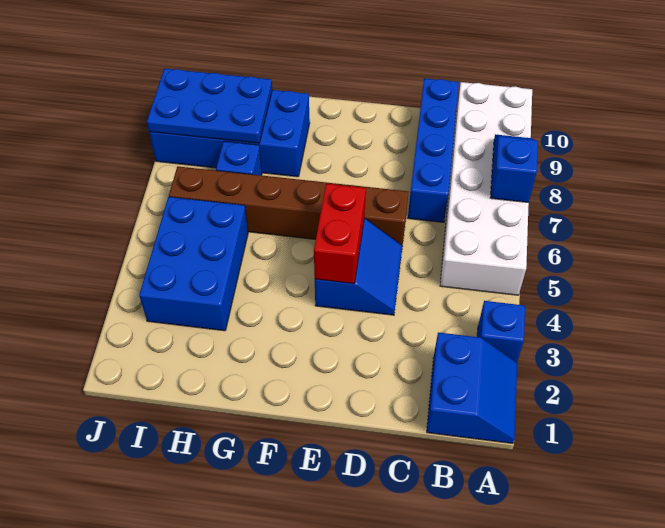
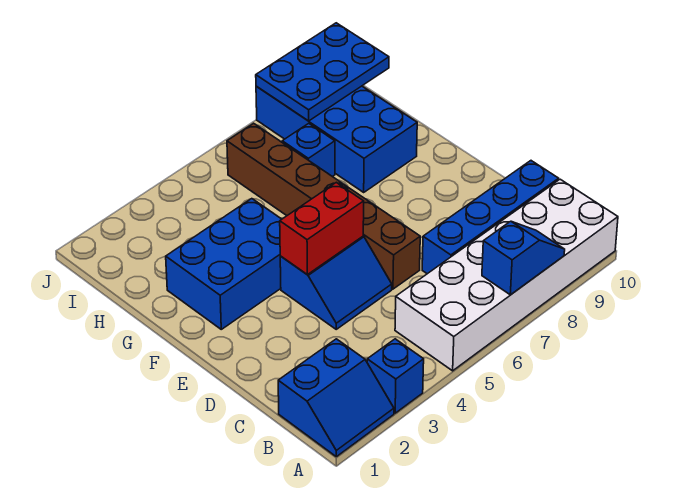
blue 2x3 brick [139,197,248,331] -> blue 2x3 brick moved to [166,199,282,329]
blue 2x3 plate [147,69,272,143] -> blue 2x3 plate turned to [256,23,389,121]

